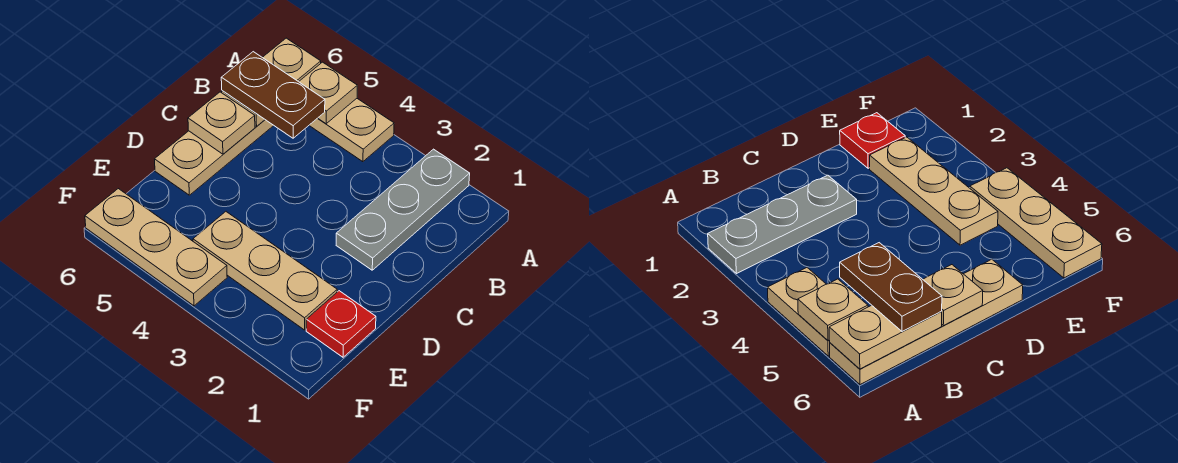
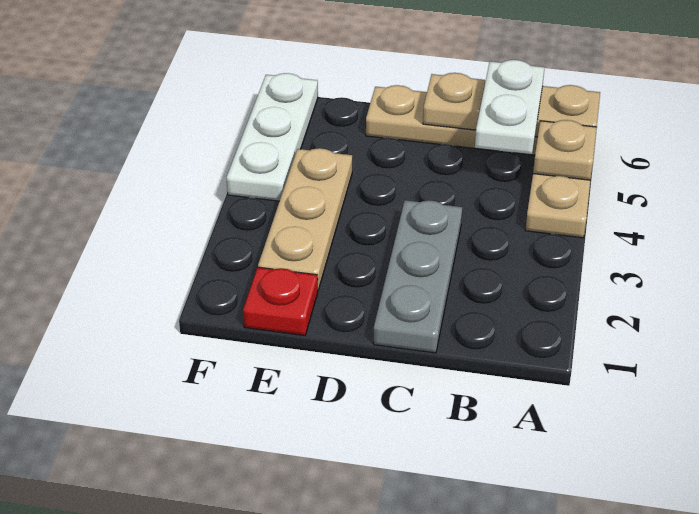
grey 1x3 plate [336,149,470,270] -> grey 1x3 plate turned to [374,200,462,353]
brown 1x2 plate [221,52,325,138] -> white 1x2 plate [475,60,545,154]
tan 1x3 plate [85,189,227,306] -> white 1x3 plate [226,73,318,201]

